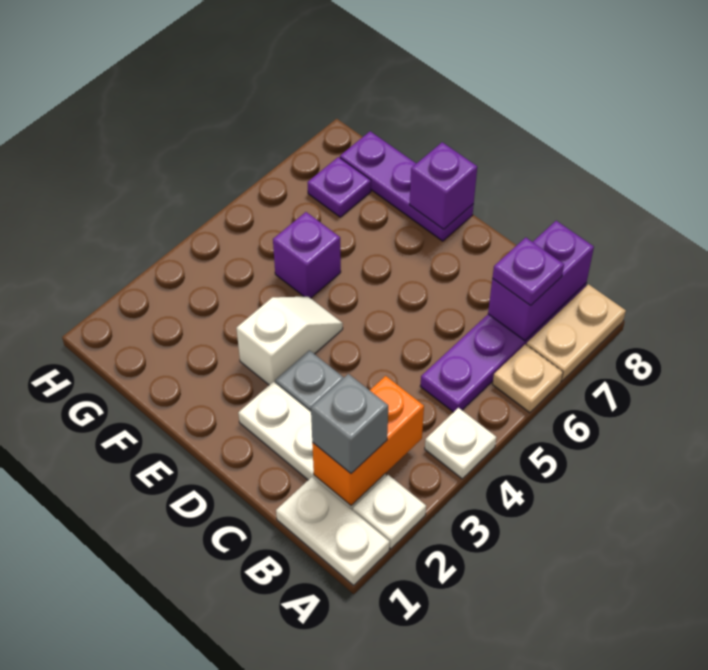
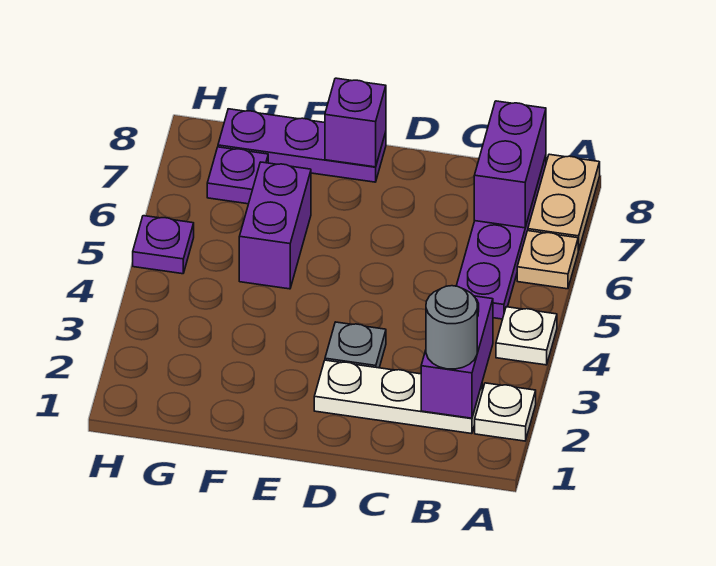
white 1x2 plate [276,477,390,585] -> none
orange 1x2 brick [312,376,424,505] -> purple 1x2 brick [421,296,493,418]
grey 1x1 brick [311,374,388,473] -> grey 1x1 round brick [426,286,477,369]
purple 1x1 plate [492,237,564,306] -> purple 1x1 plate moved to [133,216,194,274]
white 1x2 slope [236,297,343,385] -> none
purple 1x1 brick [273,212,341,298] -> purple 1x2 brick [239,162,311,289]

